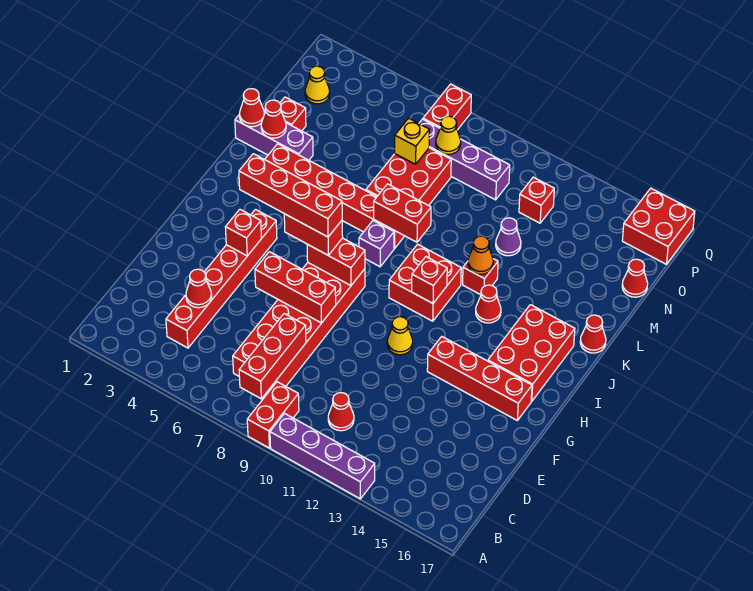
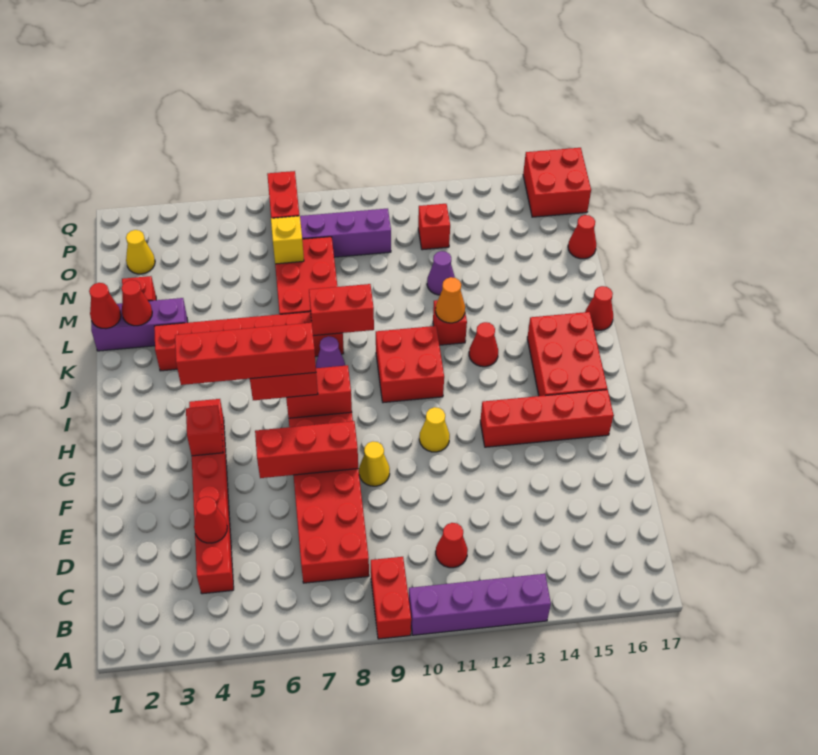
red 1x3 brick [239,314,306,399] -> none
red 1x1 brick [412,257,447,303] -> none
purple 1x1 brick [359,221,394,267] -> purple 1x1 cone [316,336,345,368]
yellow 1x1 cone [436,116,461,154] -> yellow 1x1 cone moved to [359,442,390,486]

